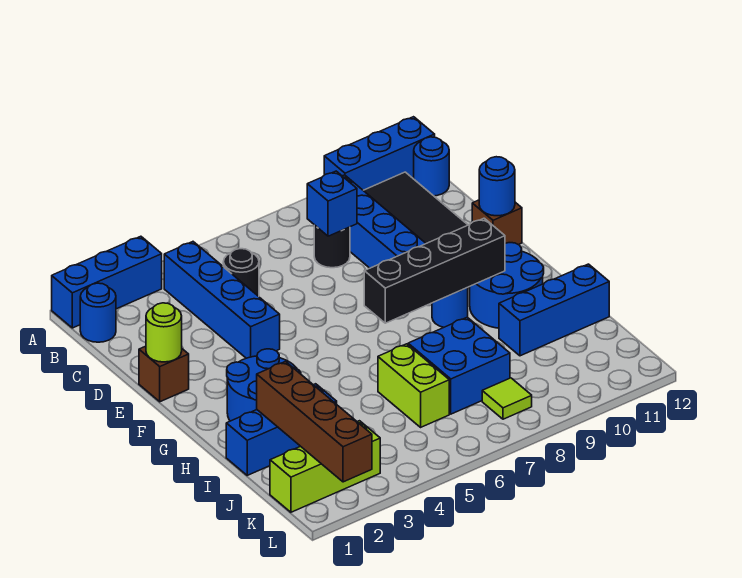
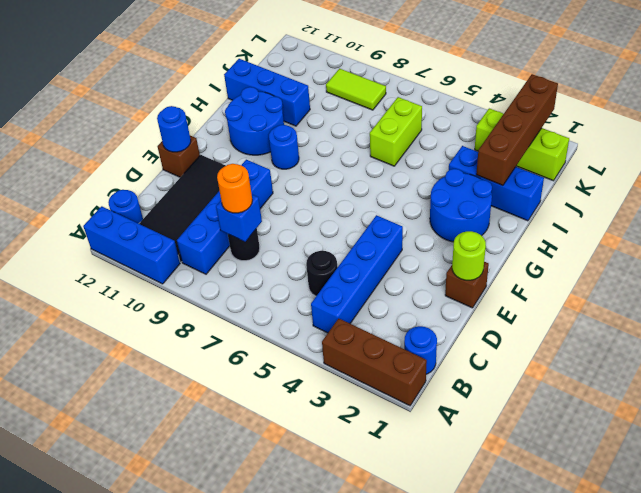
blue 1x3 brick [52,236,162,328] -> brown 1x3 brick [322,318,427,406]
none -> orange 1x1 round brick [217,164,252,213]
black 1x4 brick [364,218,505,323] -> none
blue 2x2 brick [408,317,510,414] -> none
lime 1x1 tile [482,378,532,419] -> lime 1x2 tile [326,69,386,110]

